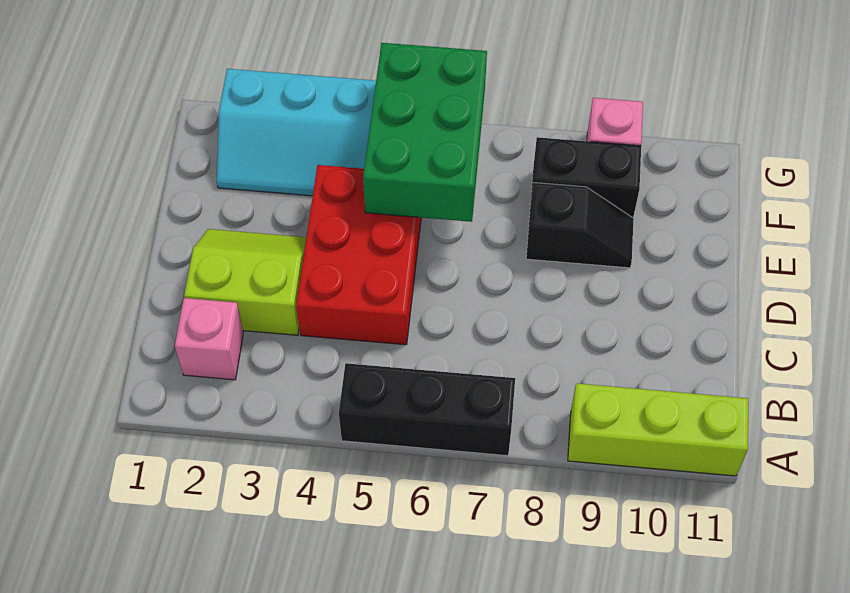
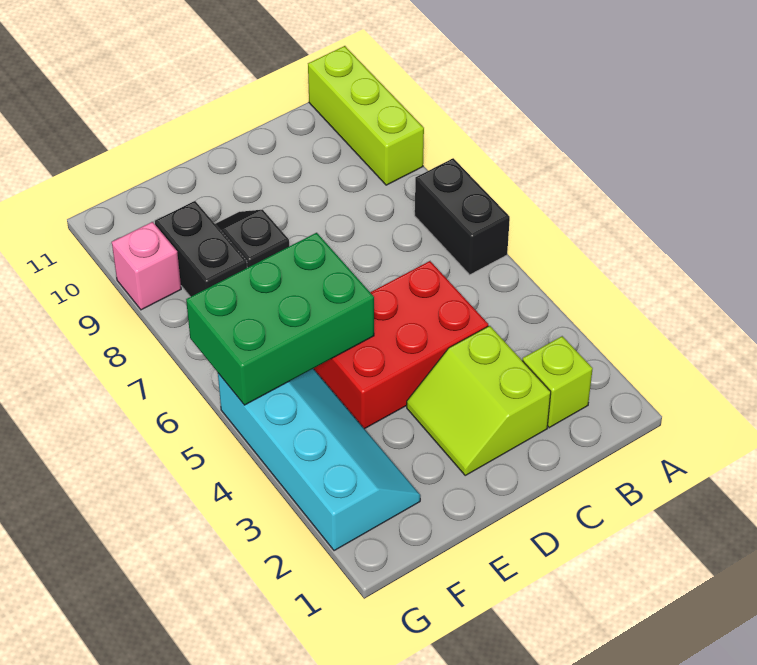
black 1x3 brick [339,363,515,456] -> black 1x2 brick [415,158,510,275]
pink 1x1 brick [175,298,243,380] -> lime 1x1 brick [523,336,593,428]

